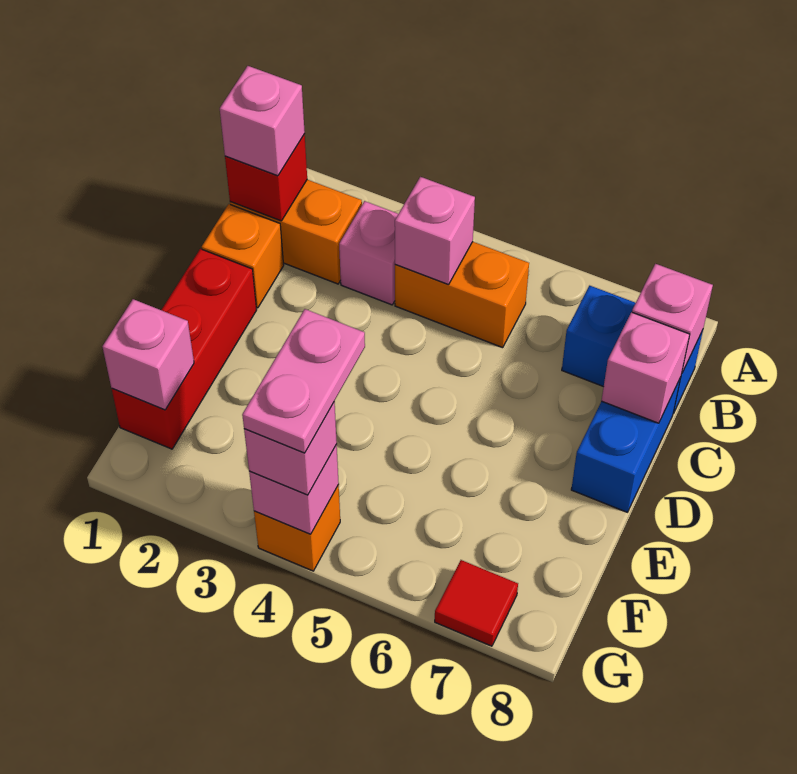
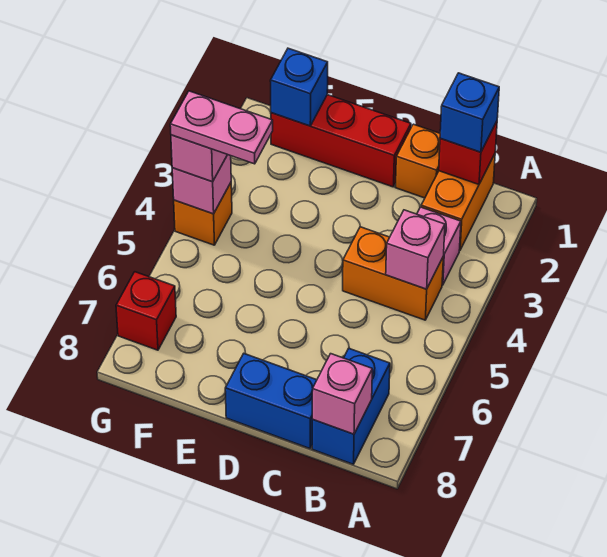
pink 1x1 brick [220,66,305,176] -> blue 1x1 brick [440,73,499,152]
orange 1x2 brick [395,242,529,348] -> orange 1x2 brick turned to [343,227,443,320]
pink 1x1 brick [601,312,690,423] -> none
pink 1x1 brick [102,299,194,410] -> blue 1x1 brick [270,48,328,126]
red 1x1 tile [435,560,518,646] -> red 1x1 brick [116,272,176,350]

